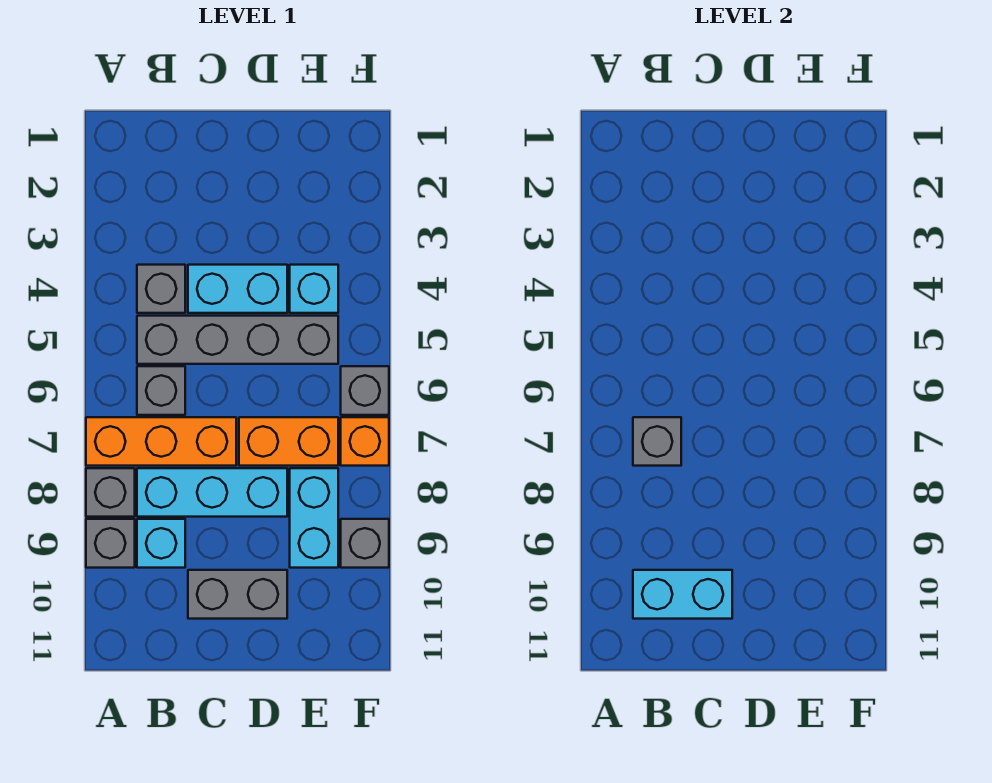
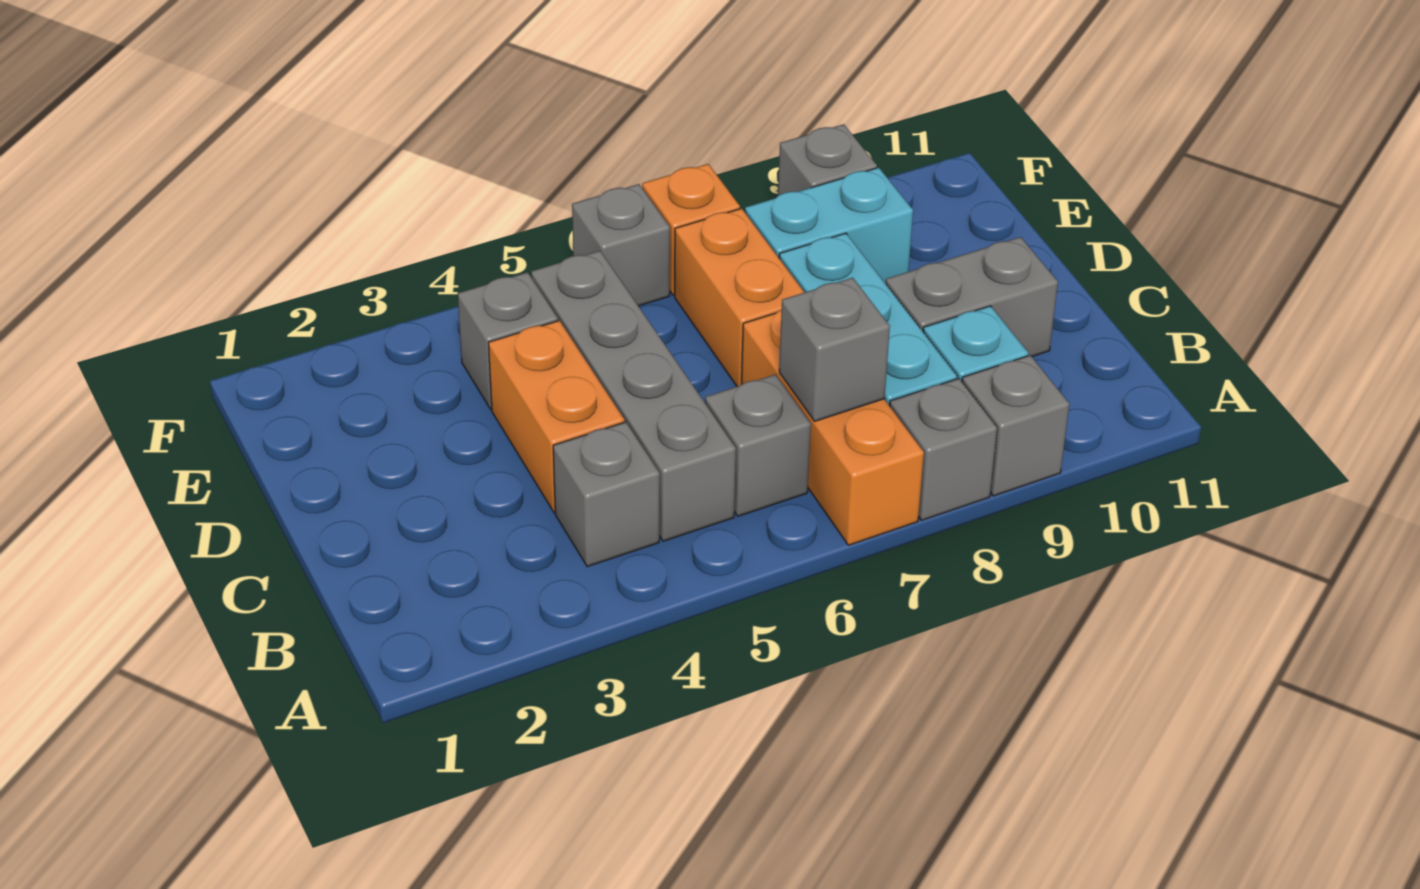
cyan 1x2 brick [633,570,732,619] -> none
cyan 1x2 brick [188,265,287,313] -> orange 1x2 brick [489,321,625,512]
grey 1x2 brick [188,570,287,619] -> grey 1x2 brick turned to [886,237,1058,356]
cyan 1x1 brick [290,265,338,313] -> grey 1x1 brick [458,272,558,409]

